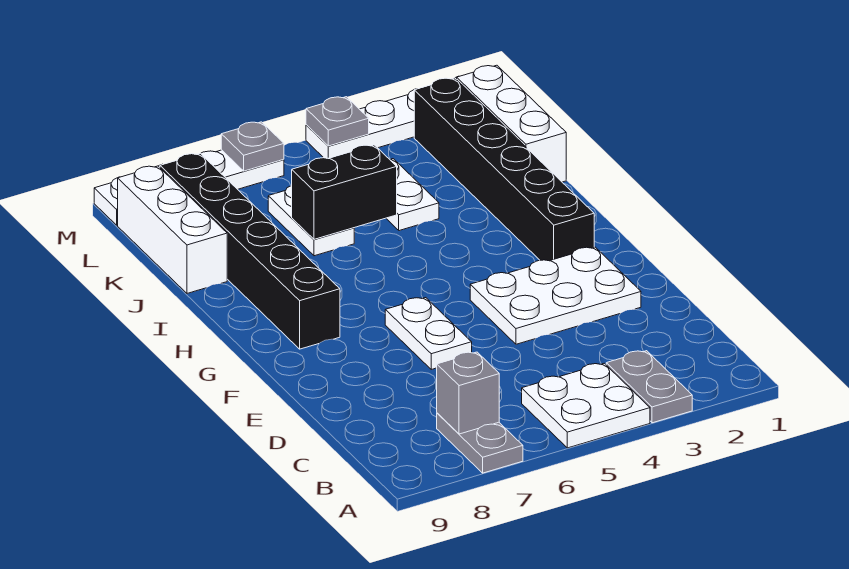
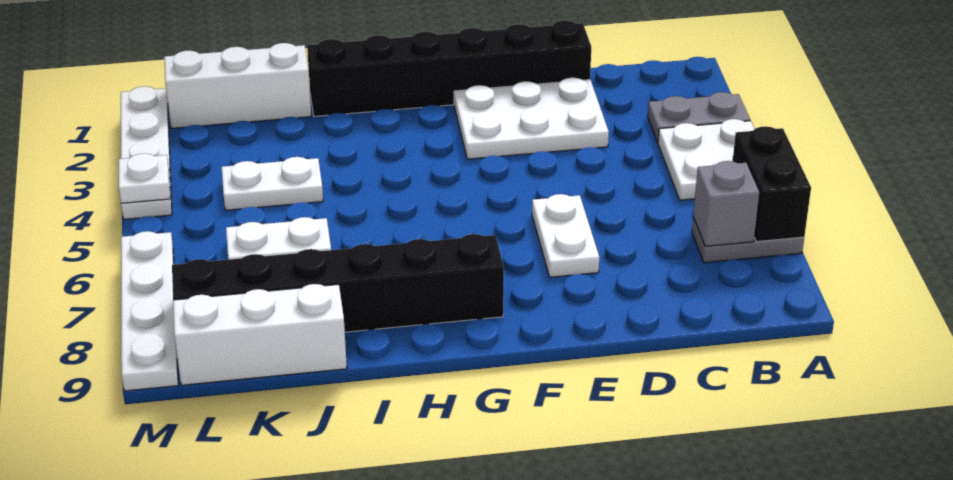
white 2x3 plate [470,247,641,344] -> white 2x3 plate turned to [454,78,609,159]
white 1x2 plate [385,298,472,369] -> white 1x2 plate turned to [532,194,599,277]
black 1x6 brick [414,78,594,261] -> black 1x6 brick moved to [307,21,591,116]
black 1x2 brick [292,145,397,239] -> black 1x2 brick moved to [733,126,811,242]
grey 1x1 plate [306,97,369,146] -> white 1x1 plate [119,153,170,203]
grey 1x1 plate [221,122,284,171] -> none

